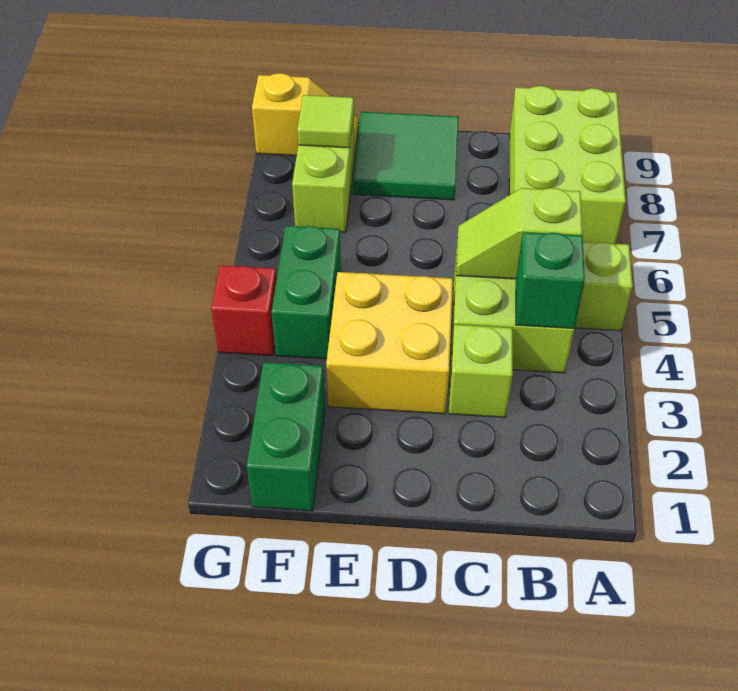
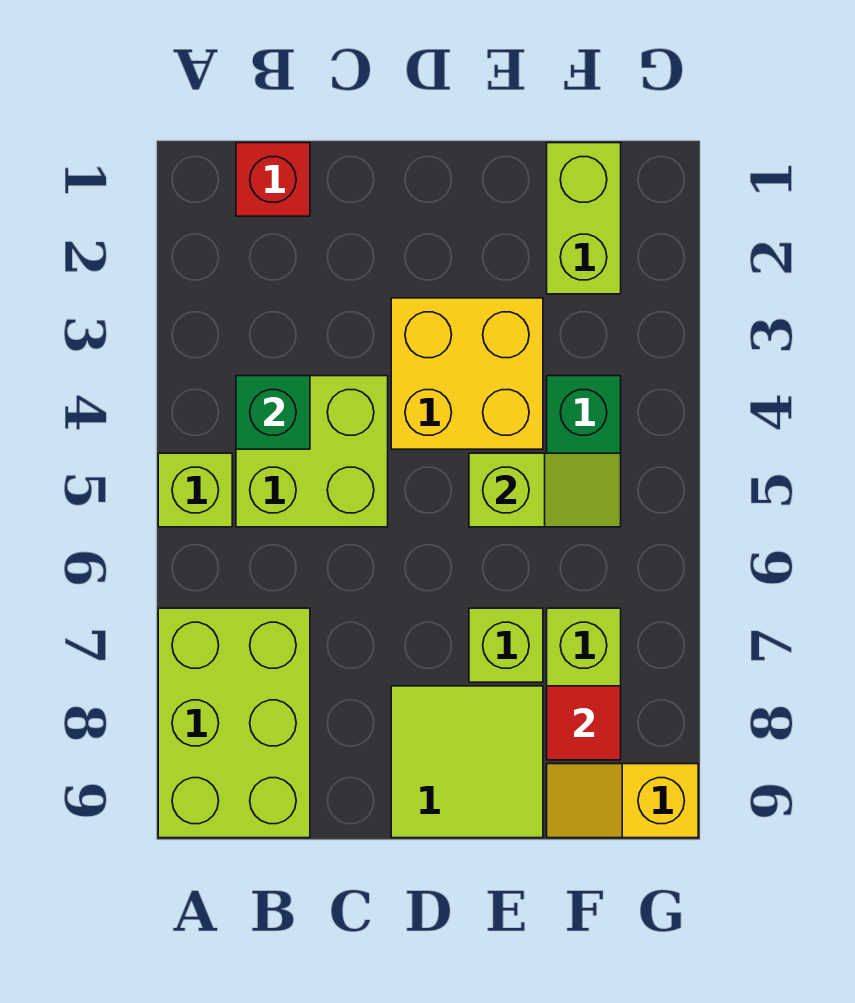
lime 1x2 slope [456,188,582,279] -> lime 1x2 slope moved to [469,453,621,527]
lime 1x1 brick [448,324,513,418] -> lime 1x1 brick moved to [469,608,543,682]
green 2x2 tile [353,112,459,200] -> lime 2x2 tile [391,686,543,838]
green 1x2 brick [247,362,325,511] -> lime 1x2 brick [547,143,621,294]
lime 1x1 tile [297,95,354,148] -> red 1x1 tile [547,686,621,760]
red 1x1 brick [211,265,277,356] -> red 1x1 brick moved to [236,143,310,216]

